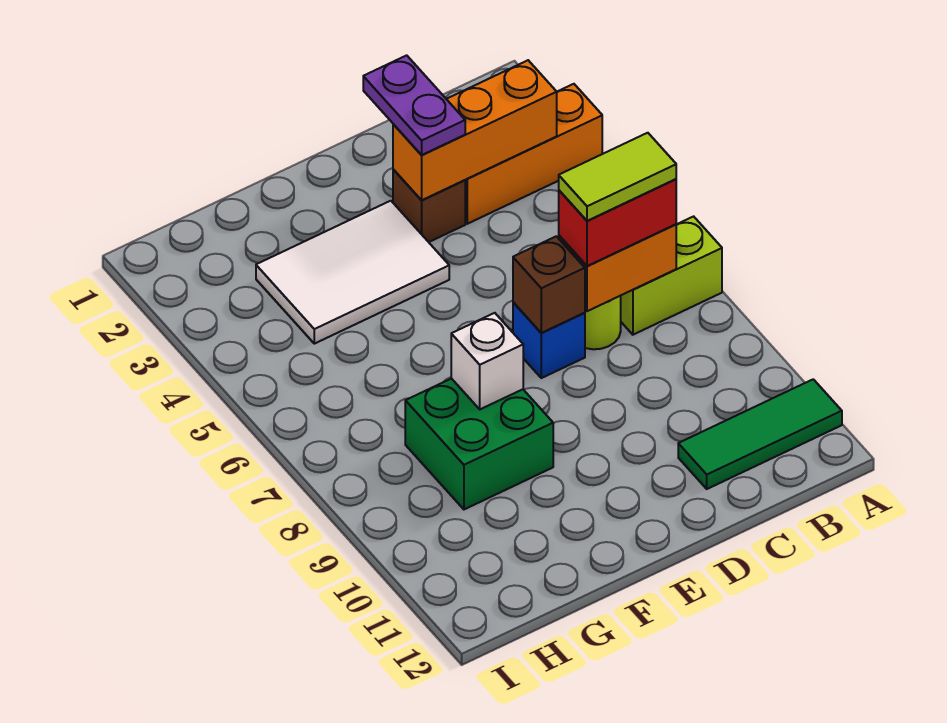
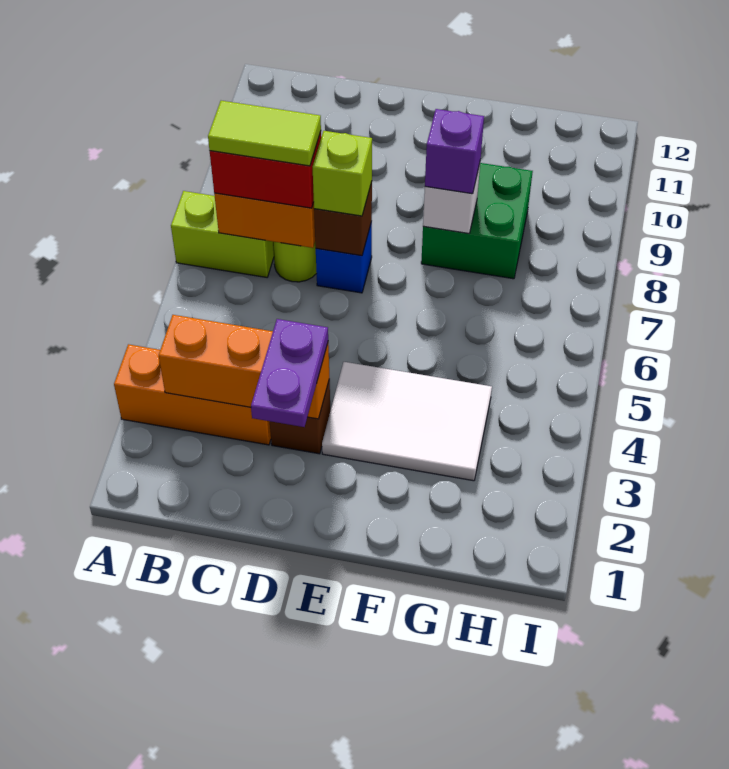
green 1x3 tile [678,379,842,489] -> none
none -> lime 1x1 brick [313,131,372,216]
none -> purple 1x1 brick [425,109,484,194]

